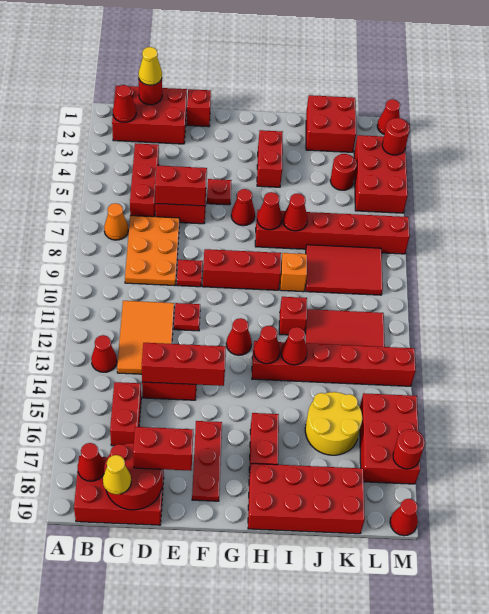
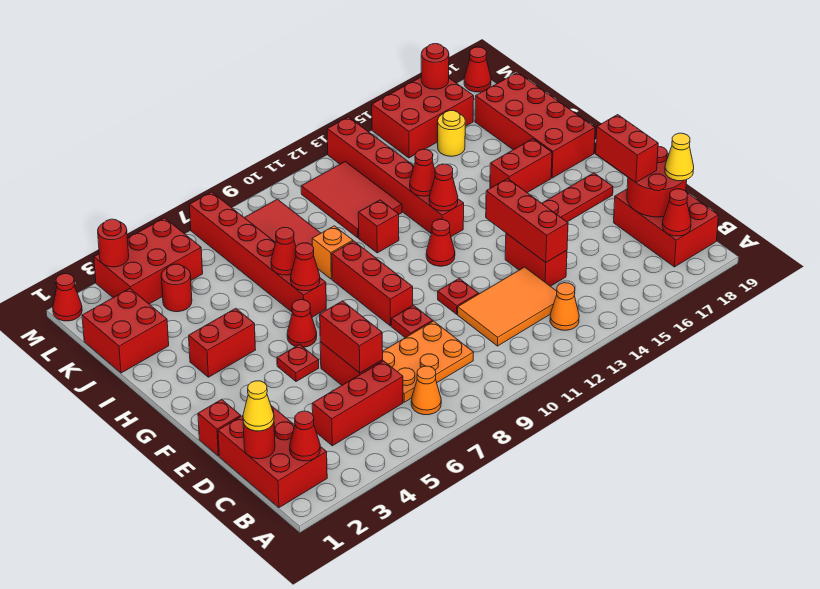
red 1x1 cone [91,335,117,372] -> orange 1x1 cone [550,283,579,330]
red 1x2 brick [110,382,141,446] -> none
yellow 2x2 round brick [305,392,362,455] -> yellow 1x1 round brick [438,111,465,156]

